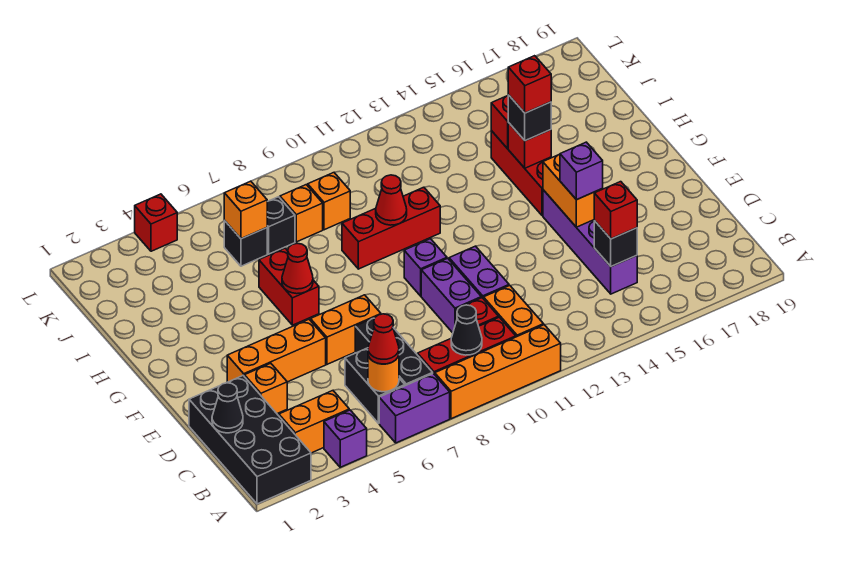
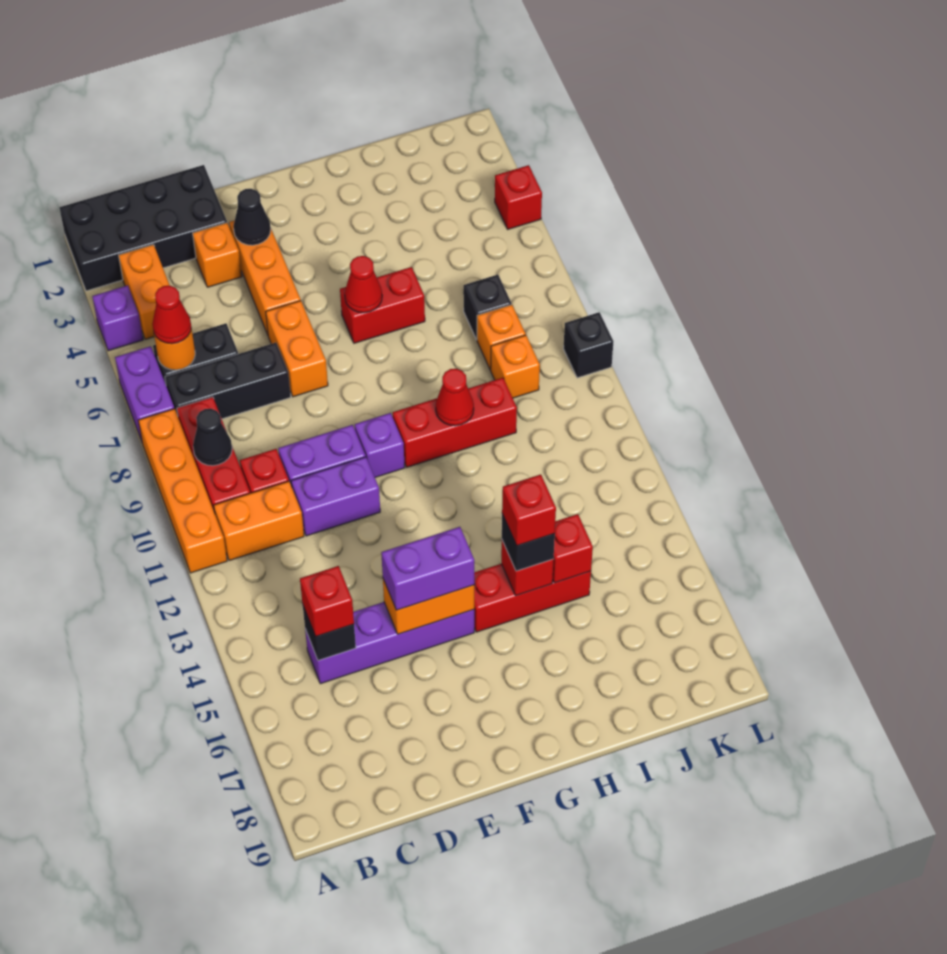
black 1x1 cone [212,383,243,433] -> black 1x1 cone moved to [233,189,271,245]
purple 1x1 brick [560,142,603,200] -> purple 1x2 brick [381,527,474,610]
red 1x3 brick [342,187,440,269] -> red 1x3 brick turned to [393,378,517,467]
black 1x1 brick [224,221,267,266] -> black 1x1 brick moved to [564,312,613,378]
orange 1x1 brick [224,181,267,239] -> none

